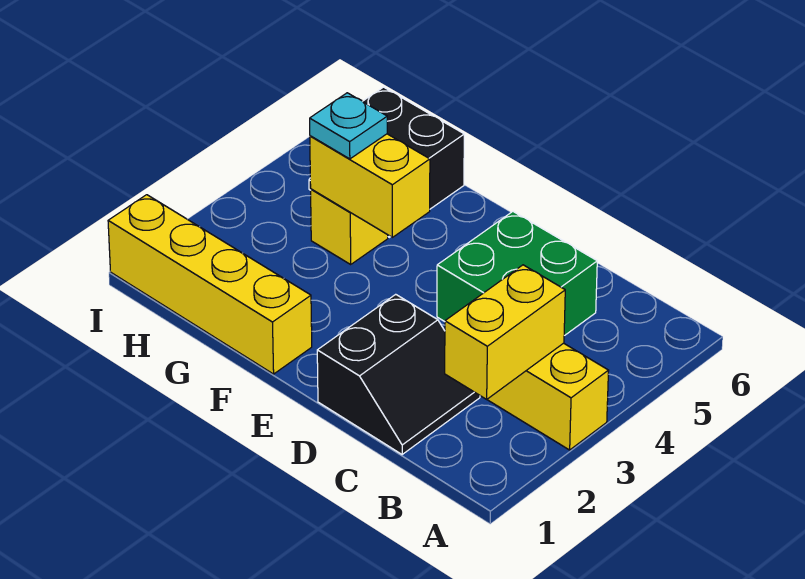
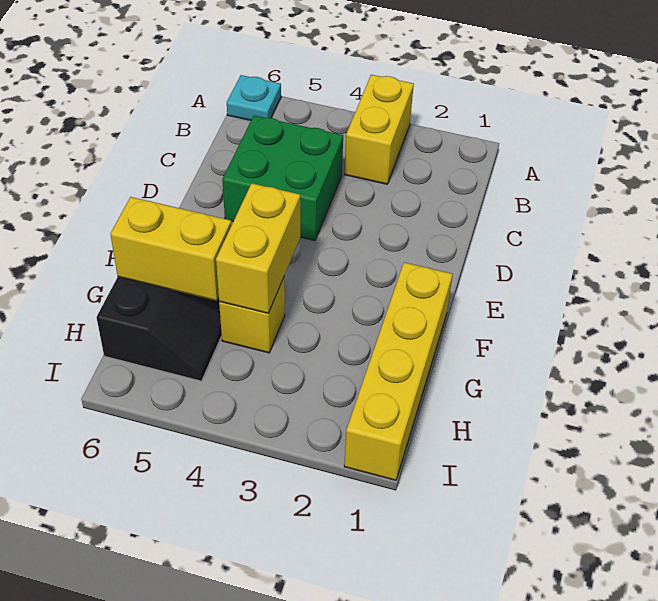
yellow 1x2 brick [445,265,565,399] -> yellow 1x2 brick moved to [110,197,232,301]
black 2x2 slope [317,294,480,454] -> none
cyan 1x1 plate [310,93,387,159] -> cyan 1x1 plate moved to [227,75,281,120]

